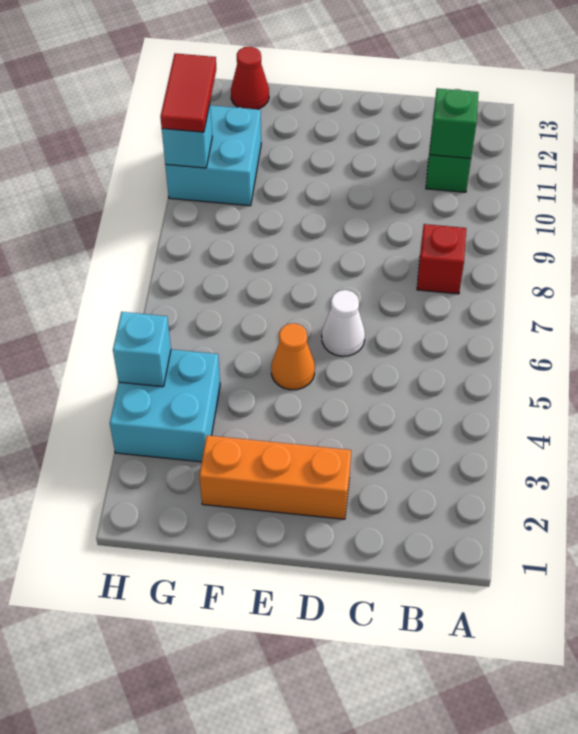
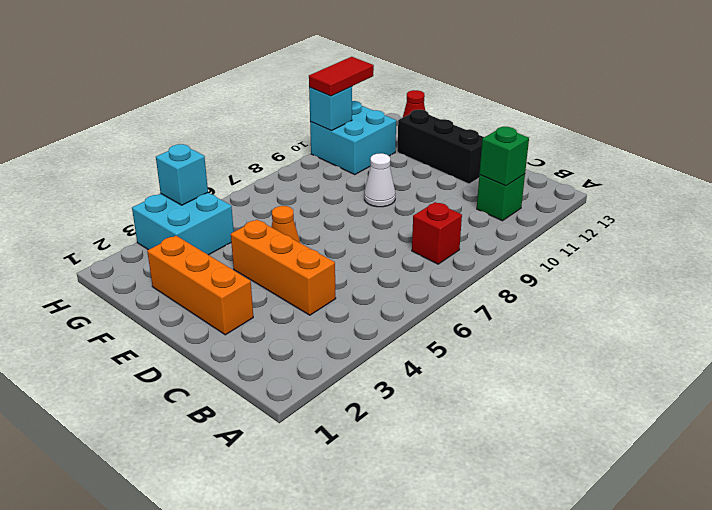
none -> orange 1x3 brick [231,220,336,315]
white 1x1 cone [322,290,365,356] -> white 1x1 cone moved to [364,153,395,207]
none -> black 1x3 brick [397,110,484,184]

